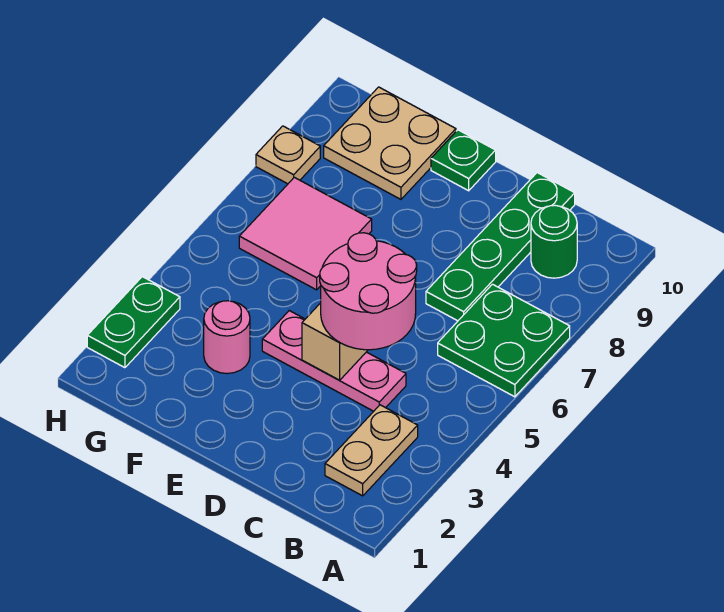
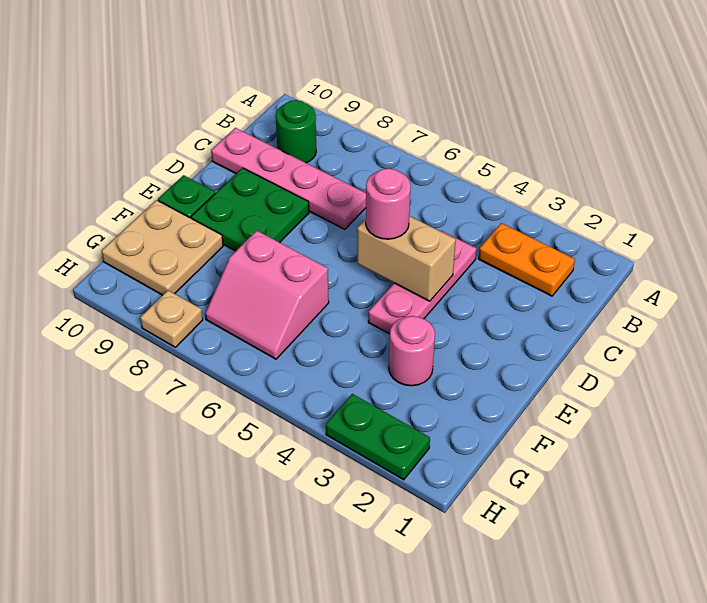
green 2x2 plate [438,284,570,397] -> green 2x2 plate moved to [191,168,309,251]
tan 1x2 plate [325,405,418,496] -> orange 1x2 plate [478,223,575,296]
pink 2x2 round brick [320,233,417,350] -> pink 1x1 round brick [366,168,411,239]
green 1x4 plate [426,173,575,321] -> pink 1x4 plate [211,128,366,229]
pink 2x2 tile [239,177,372,290] -> pink 2x2 slope [205,231,329,359]

